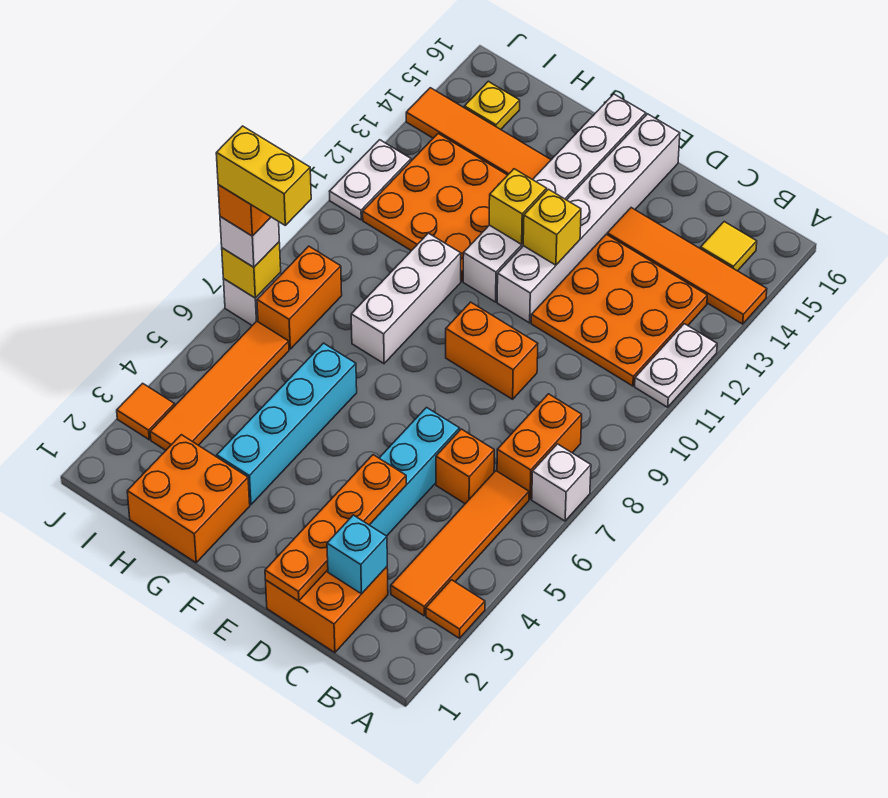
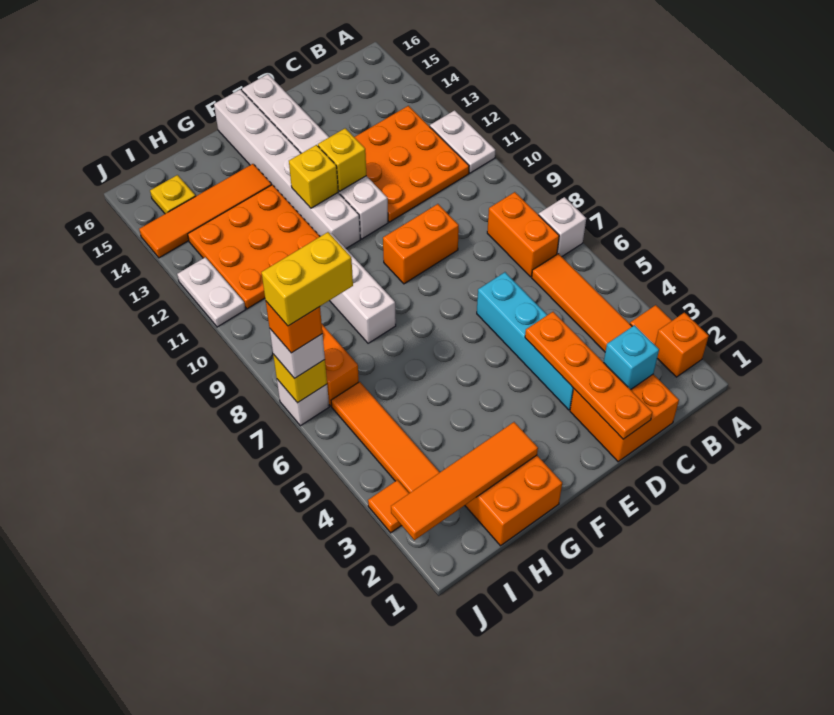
orange 1x4 tile [607,208,767,324] -> orange 1x4 tile moved to [391,422,538,540]
yellow 1x1 tile [701,222,757,271] -> none
orange 1x1 brick [436,429,494,504] -> orange 1x1 brick moved to [655,313,709,377]
cyan 1x4 brick [217,343,357,505] -> none

